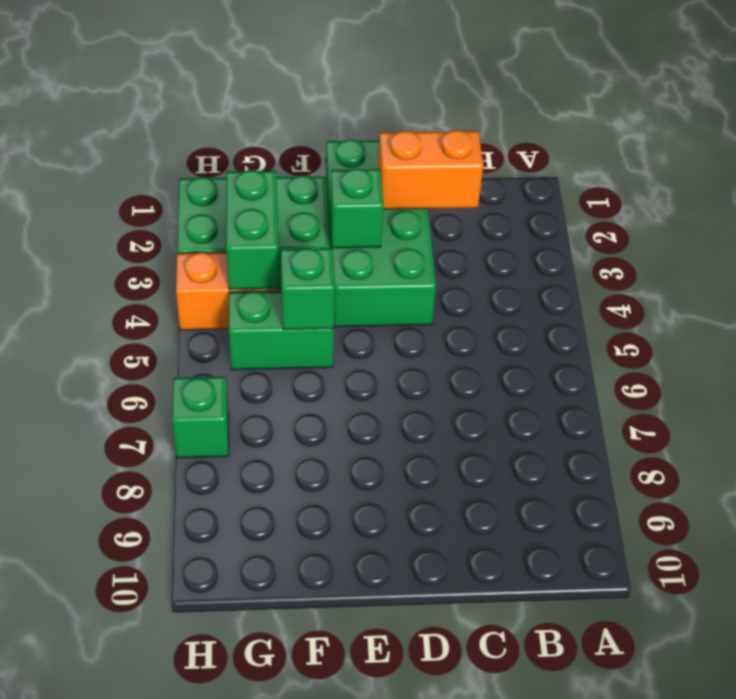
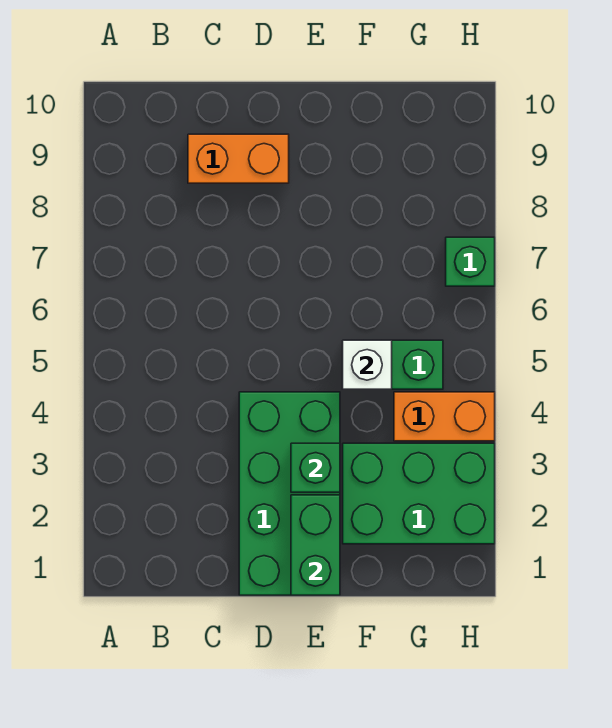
orange 1x2 brick [378,130,483,209] -> orange 1x2 brick moved to [188,134,289,183]
green 1x1 brick [281,248,335,330] -> white 1x1 brick [343,340,392,389]
green 1x2 brick [226,170,279,290] -> green 1x2 brick moved to [291,495,340,595]

